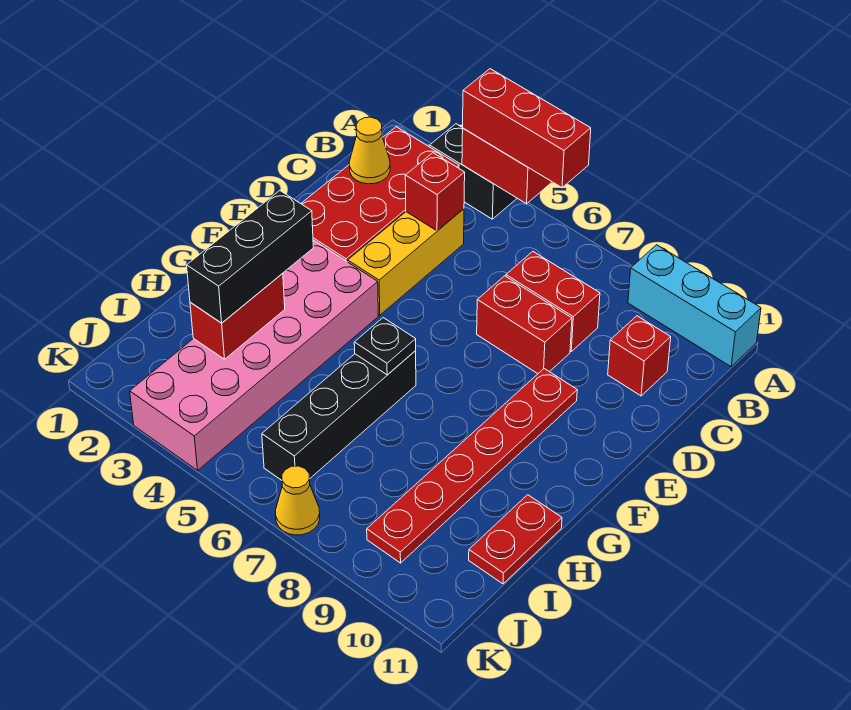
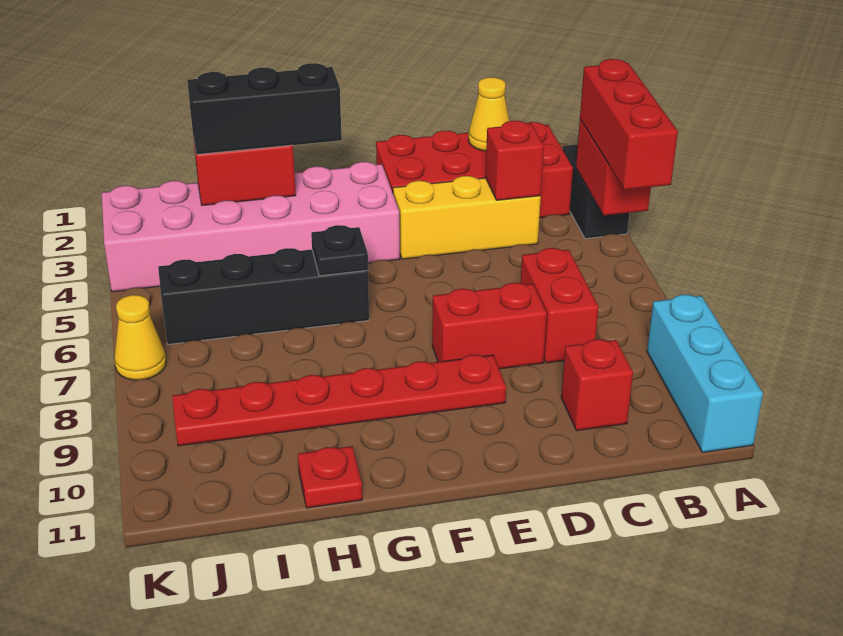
red 1x2 brick [477,276,572,374] -> red 1x2 brick turned to [432,283,547,369]
red 1x2 plate [469,495,562,584] -> red 1x1 plate [298,446,362,508]

